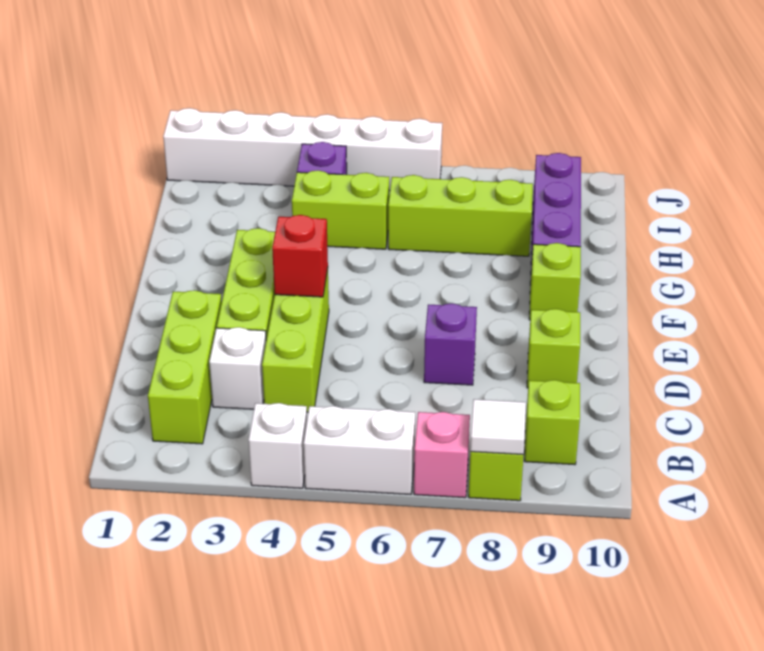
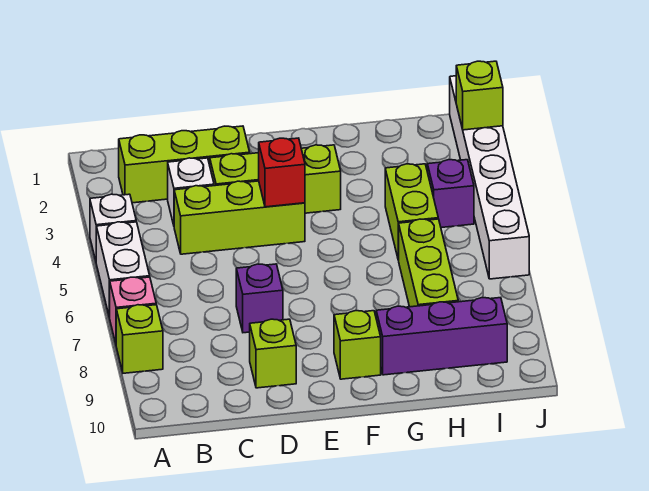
white 1x1 tile [470,399,526,455] -> none
lime 1x1 brick [524,380,580,465] -> lime 1x1 brick moved to [456,61,503,130]

